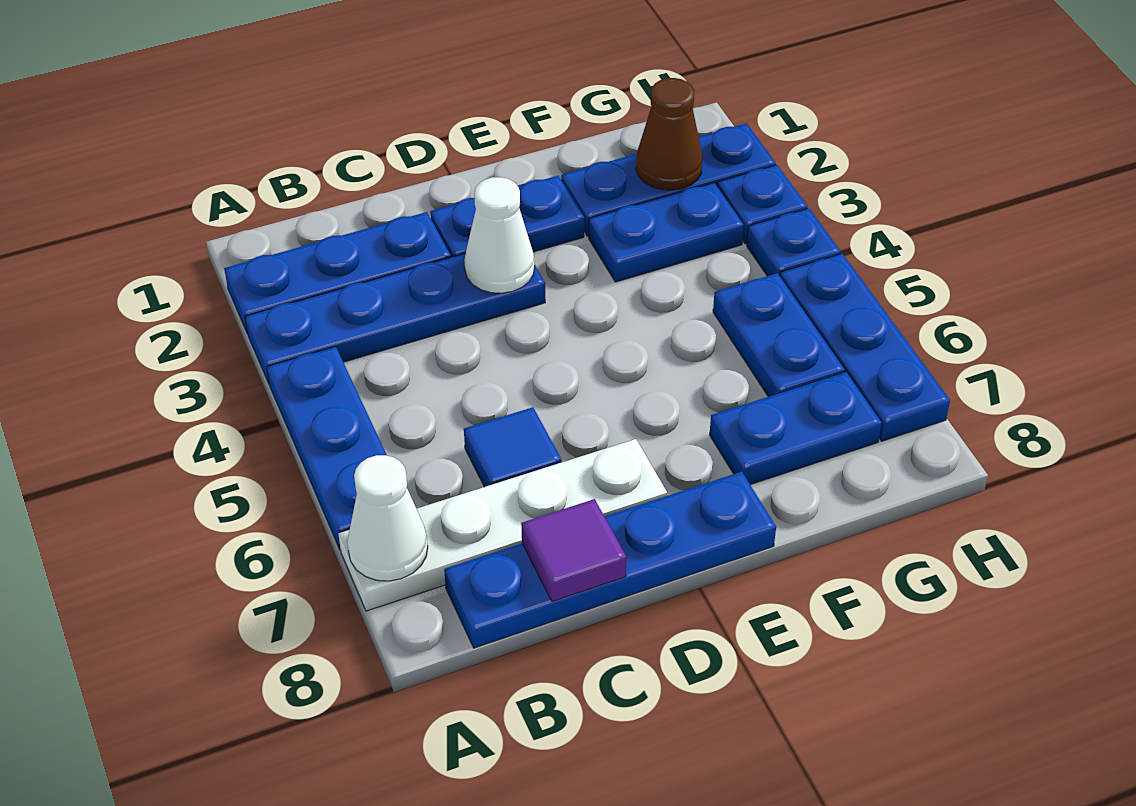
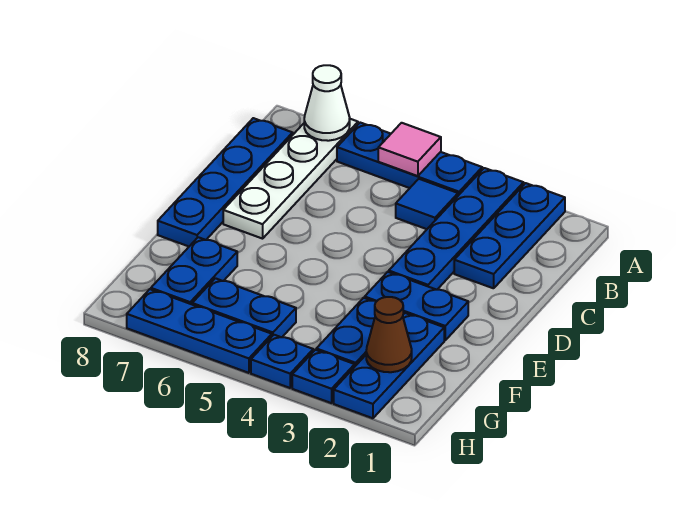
none -> pink 1x1 tile [378,123,441,176]
blue 1x1 tile [464,407,562,487] -> blue 1x1 tile moved to [396,179,458,229]
purple 1x1 tile [521,499,627,602] -> none
blue 1x2 plate [430,176,584,257] -> blue 1x2 plate turned to [365,272,468,340]
white 1x1 cone [464,177,535,293] -> none

